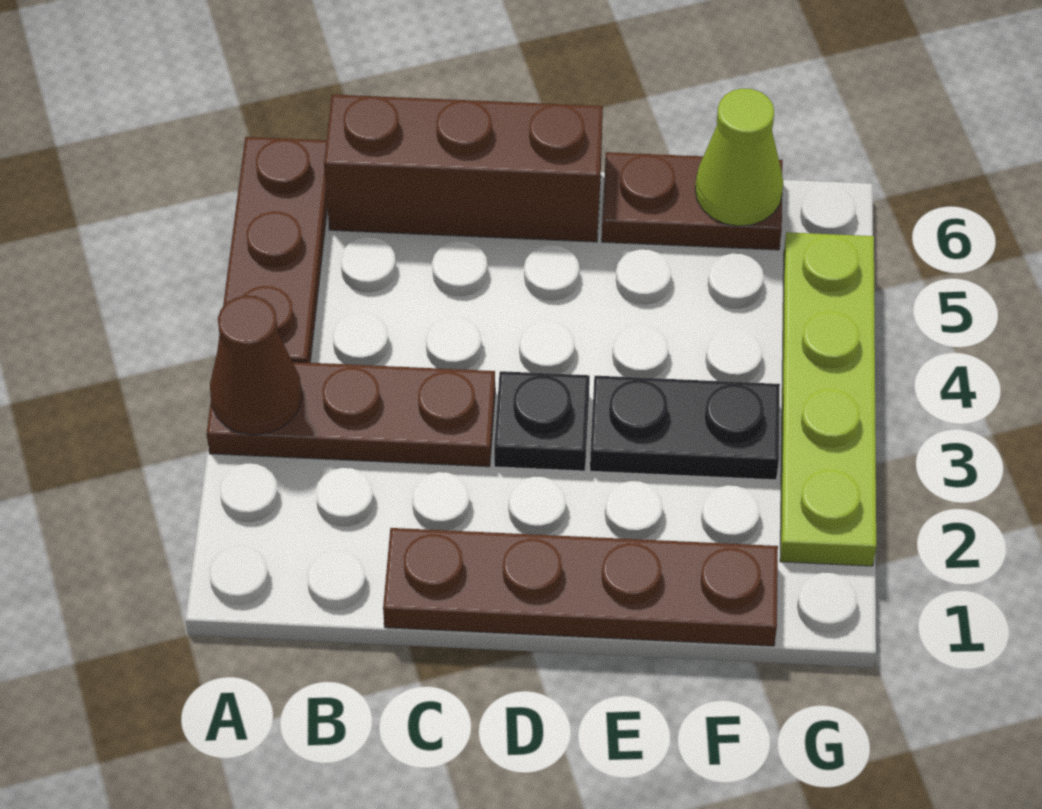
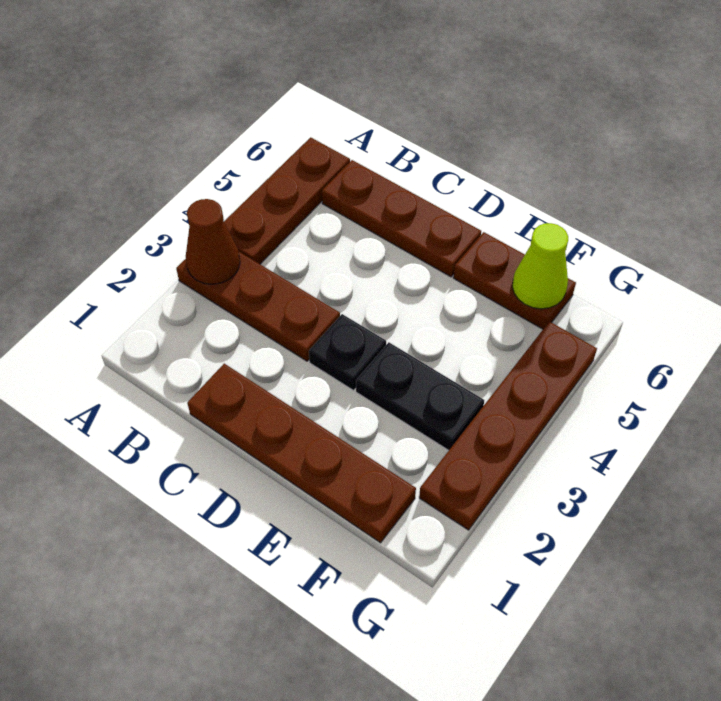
brown 1x3 brick [324,94,603,242] -> brown 1x3 plate [322,160,481,277]
lime 1x4 plate [780,232,876,566] -> brown 1x4 plate [419,322,597,530]

